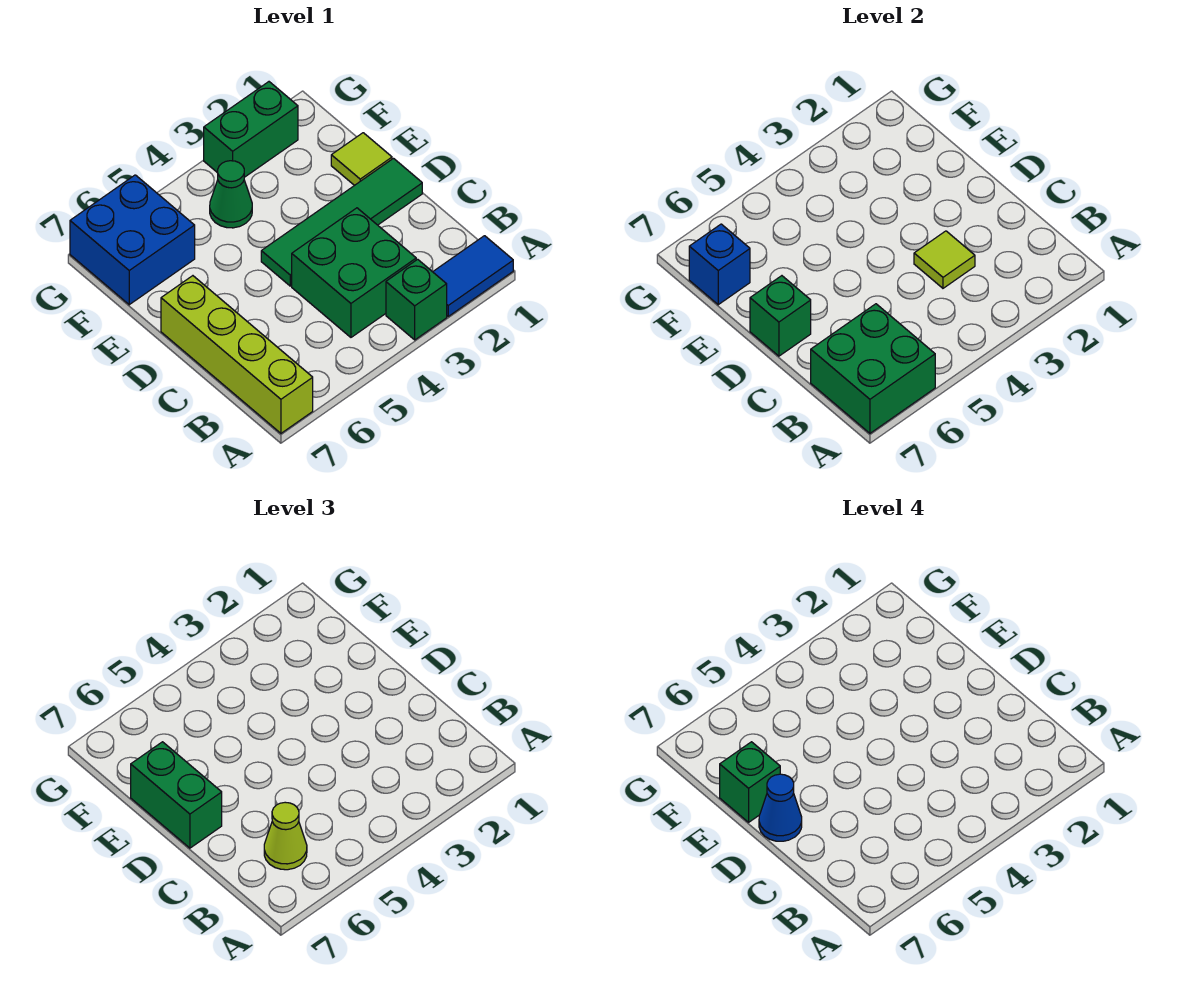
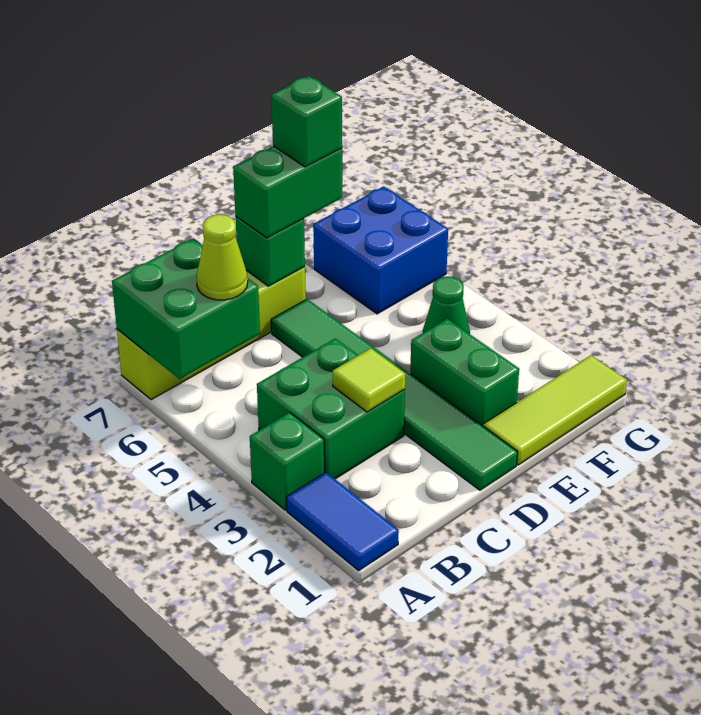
green 1x4 tile [261,159,422,286] -> green 1x6 tile [271,299,517,490]
blue 1x1 cone [759,774,802,841] -> none
lime 1x1 tile [331,133,392,186] -> lime 1x3 tile [483,355,627,465]
blue 1x1 brick [689,224,750,305] -> none
green 1x2 brick [204,82,298,177] -> green 1x2 brick moved to [410,319,519,426]

